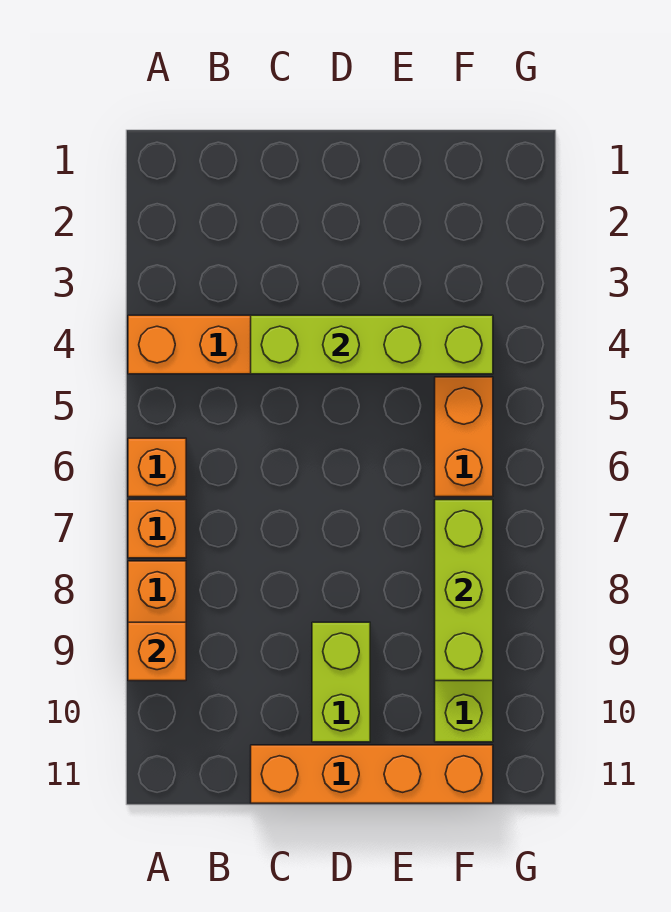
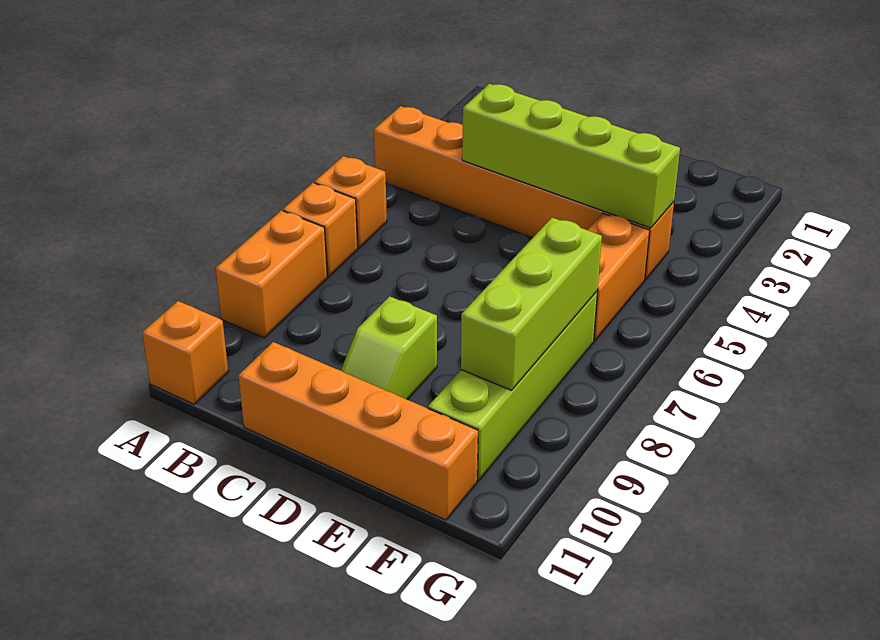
orange 1x1 brick [128,622,186,681] -> orange 1x1 brick moved to [142,301,228,404]
lime 1x2 brick [312,622,370,742] -> lime 1x2 slope [341,296,437,400]

